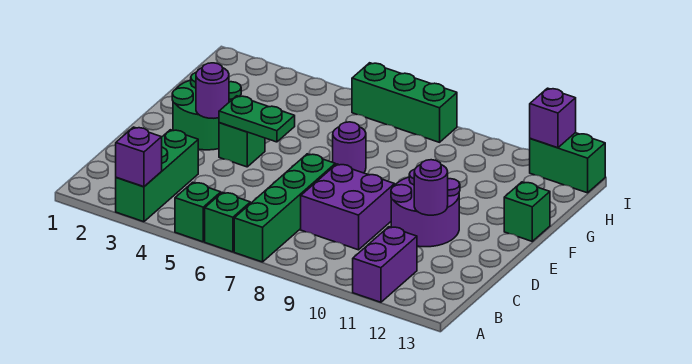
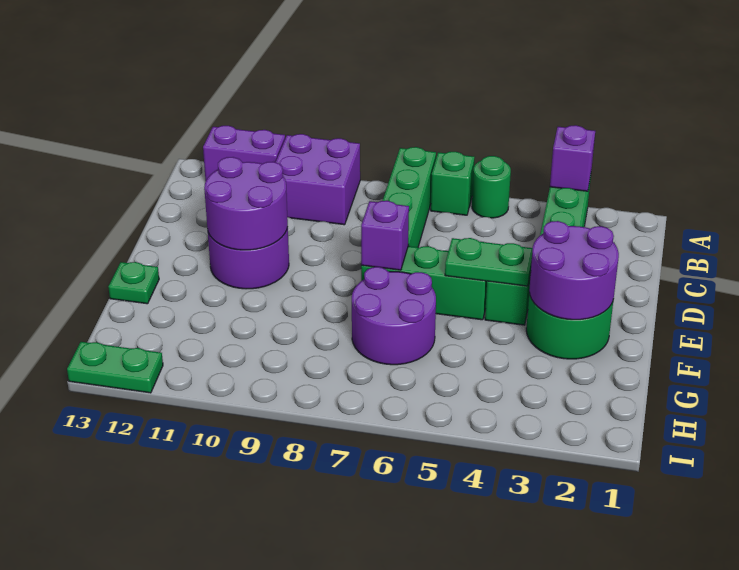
green 1x1 brick [175,182,221,242] -> green 1x1 round brick [472,156,511,218]
purple 1x2 brick [353,227,417,302] -> purple 1x2 brick turned to [203,126,285,181]
purple 2x2 brick [301,164,395,250] -> purple 2x2 brick moved to [276,134,360,225]
purple 1x1 round brick [414,160,448,215] -> purple 2x2 round brick [204,157,288,250]
purple 1x1 round brick [196,63,229,118] -> purple 2x2 round brick [529,221,619,320]
purple 1x1 round brick [333,122,366,173] -> purple 2x2 round brick [352,267,436,365]
green 1x1 brick [504,182,550,241] -> green 1x1 plate [108,262,159,304]
green 1x3 brick [352,63,457,142] -> green 1x3 brick moved to [361,246,487,320]
green 1x2 brick [530,133,605,193] -> green 1x2 plate [67,342,163,393]
purple 1x1 brick [530,88,576,148] -> purple 1x1 brick moved to [361,201,409,270]

